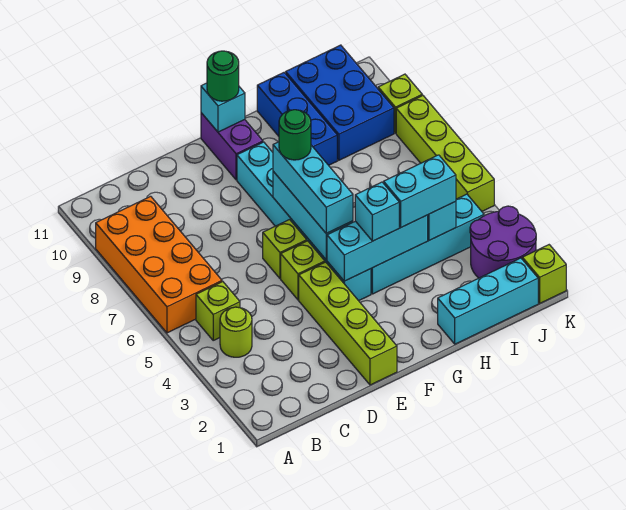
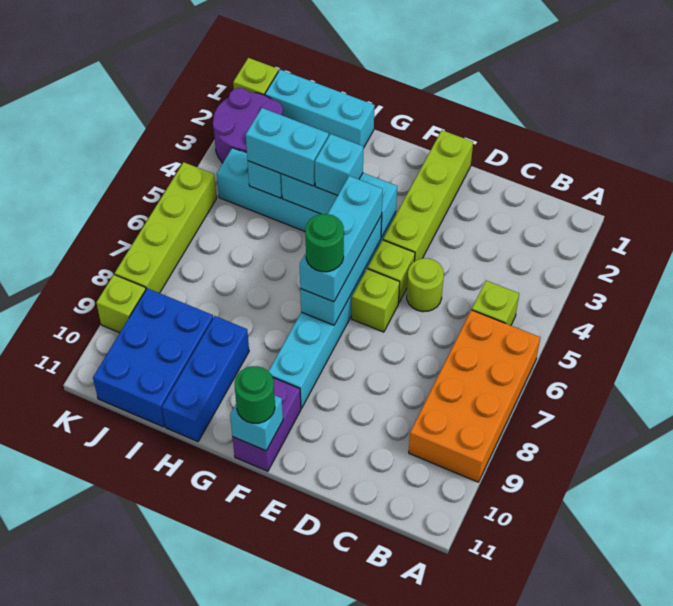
lime 1x1 round brick [220,307,252,357] -> lime 1x1 round brick moved to [407,258,444,312]

